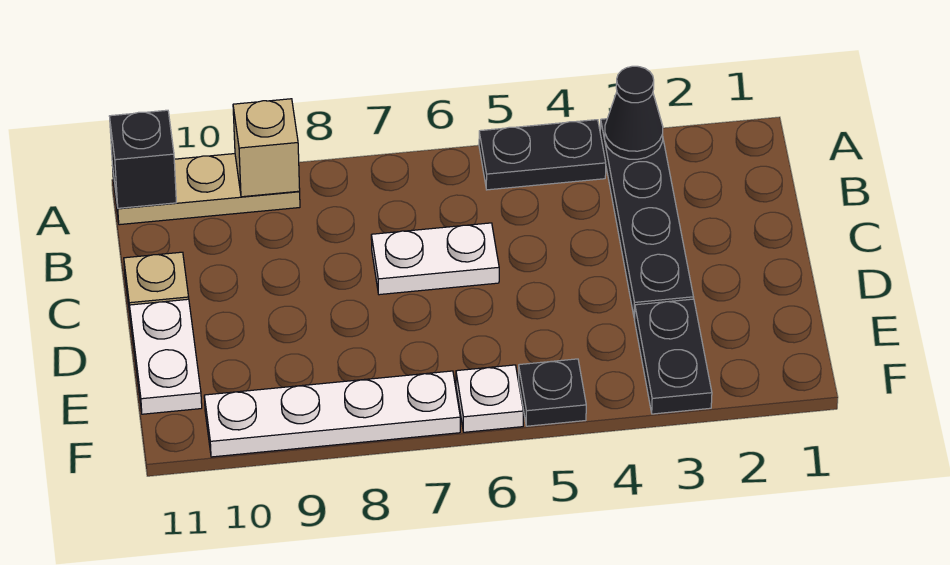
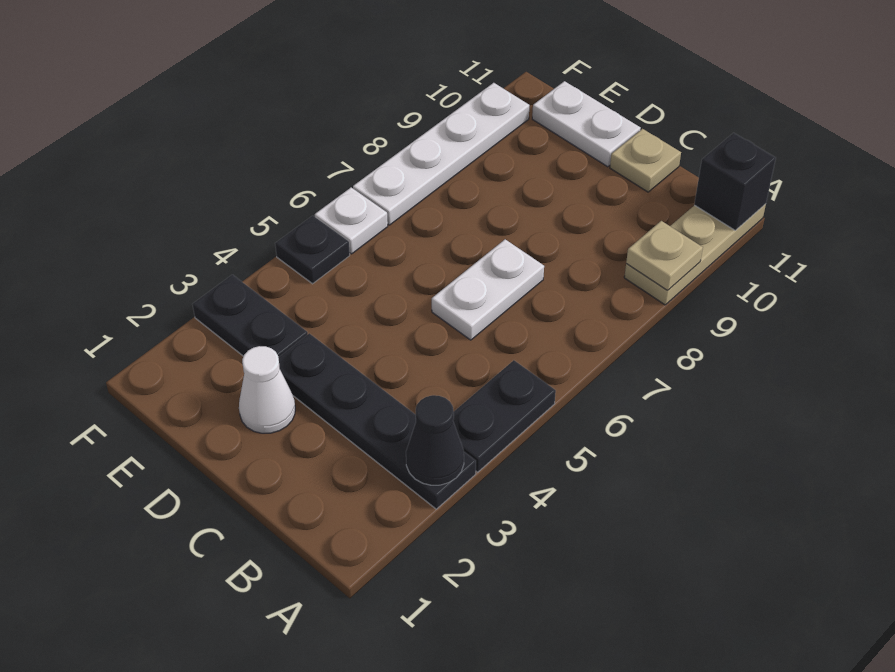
tan 1x1 brick [233,99,300,197] -> tan 1x1 plate [626,221,703,290]
none -> white 1x1 cone [239,346,295,433]

